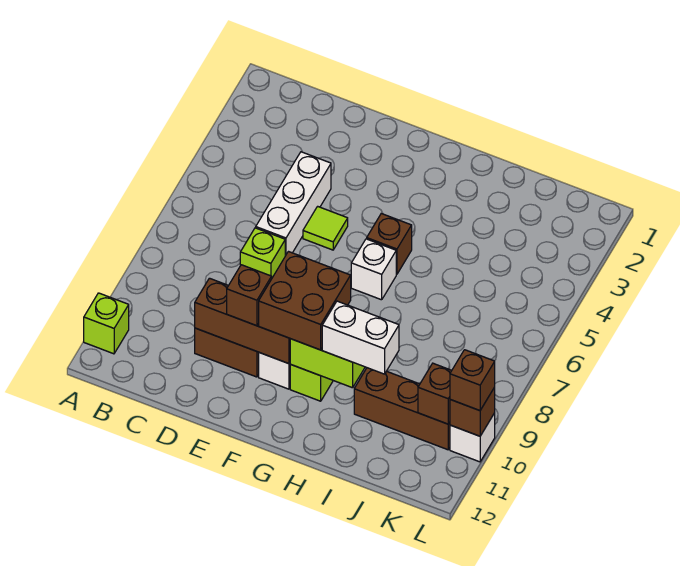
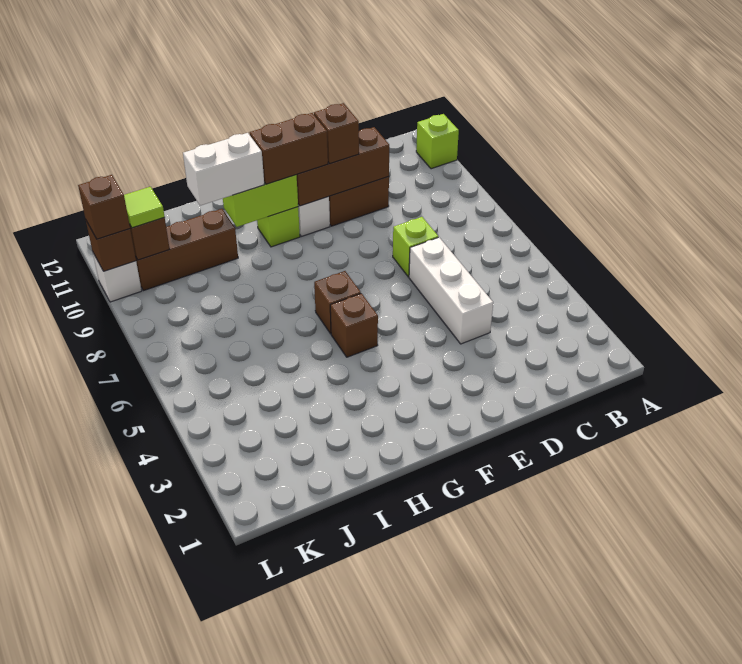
lime 1x1 tile [303,206,348,250] -> lime 1x1 tile moved to [124,187,165,228]
brown 2x2 brick [259,252,351,350] -> brown 1x2 brick [250,113,328,184]
white 1x1 brick [351,239,396,300] -> brown 1x1 brick [314,271,361,334]

